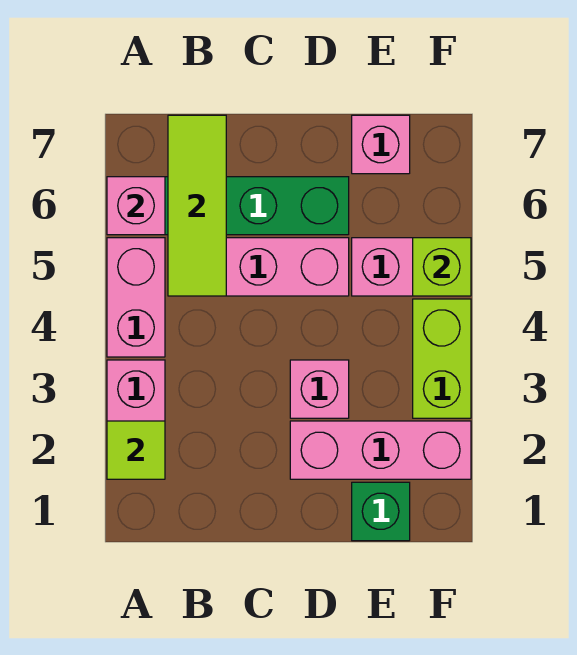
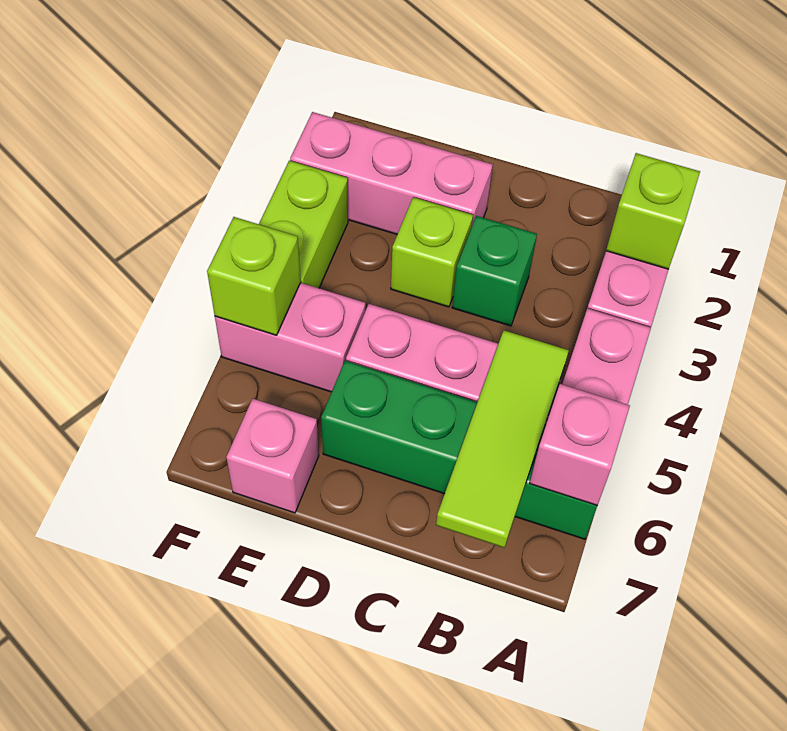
lime 1x1 tile [107,421,165,479] -> lime 1x1 brick [606,153,700,269]
pink 1x1 brick [290,360,349,418] -> lime 1x1 brick [391,197,473,307]
green 1x1 brick [352,482,410,541] -> green 1x1 brick moved to [452,216,537,326]

